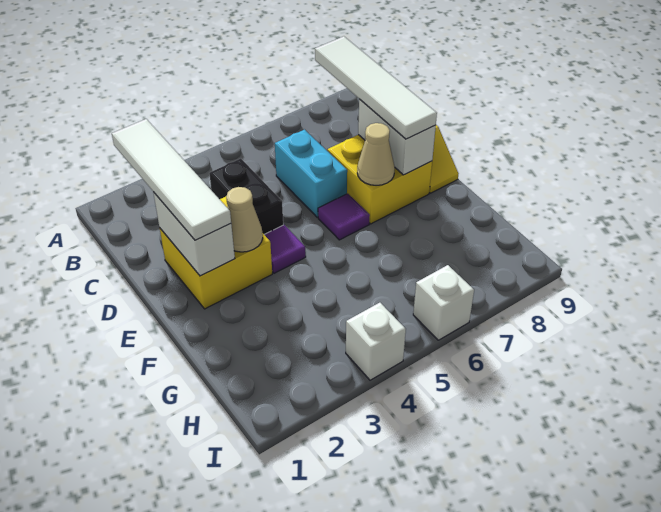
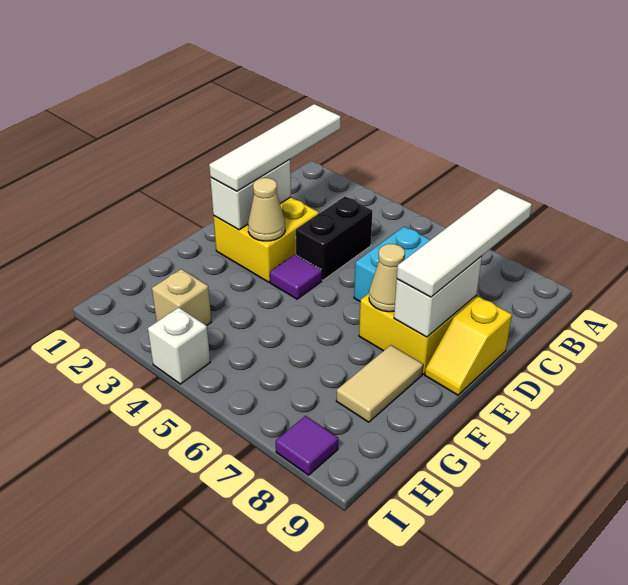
purple 1x1 tile [318,194,370,240] -> purple 1x1 tile moved to [276,416,338,475]
none -> tan 1x2 tile [336,345,423,422]
none -> tan 1x1 brick [152,269,211,326]
white 1x1 brick [413,265,474,340] -> none

